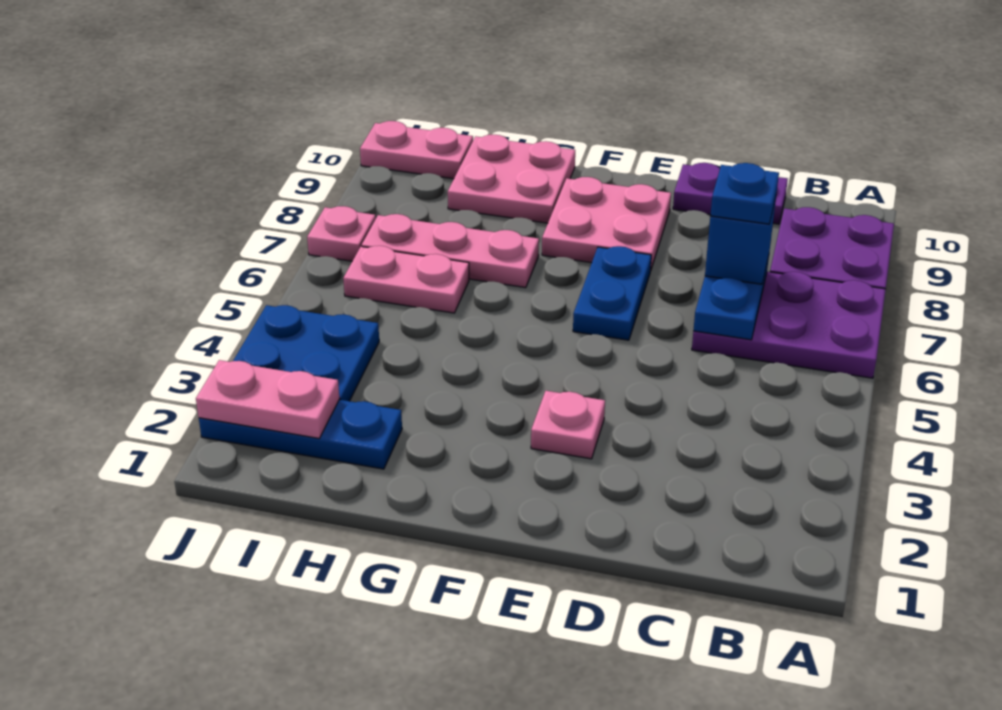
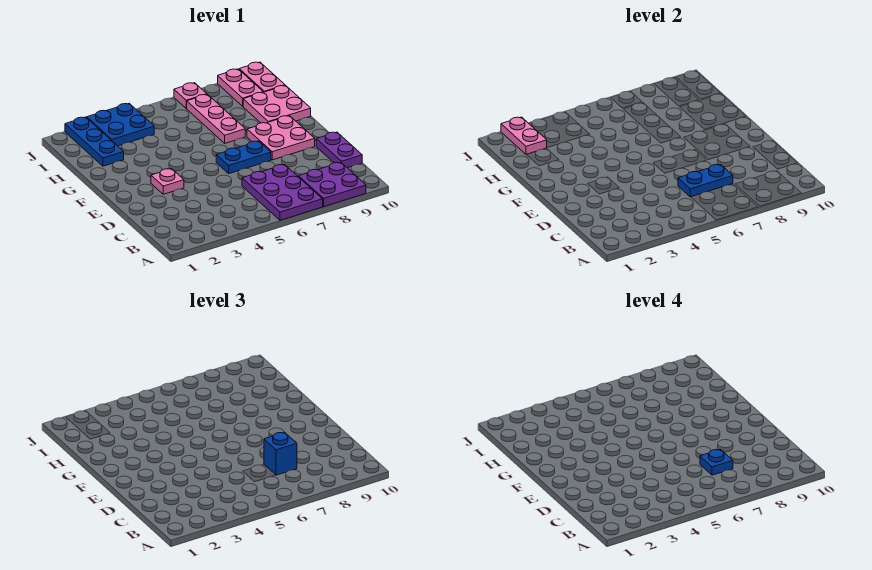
pink 1x2 plate [343,246,469,313] -> pink 1x2 plate moved to [218,69,263,106]

